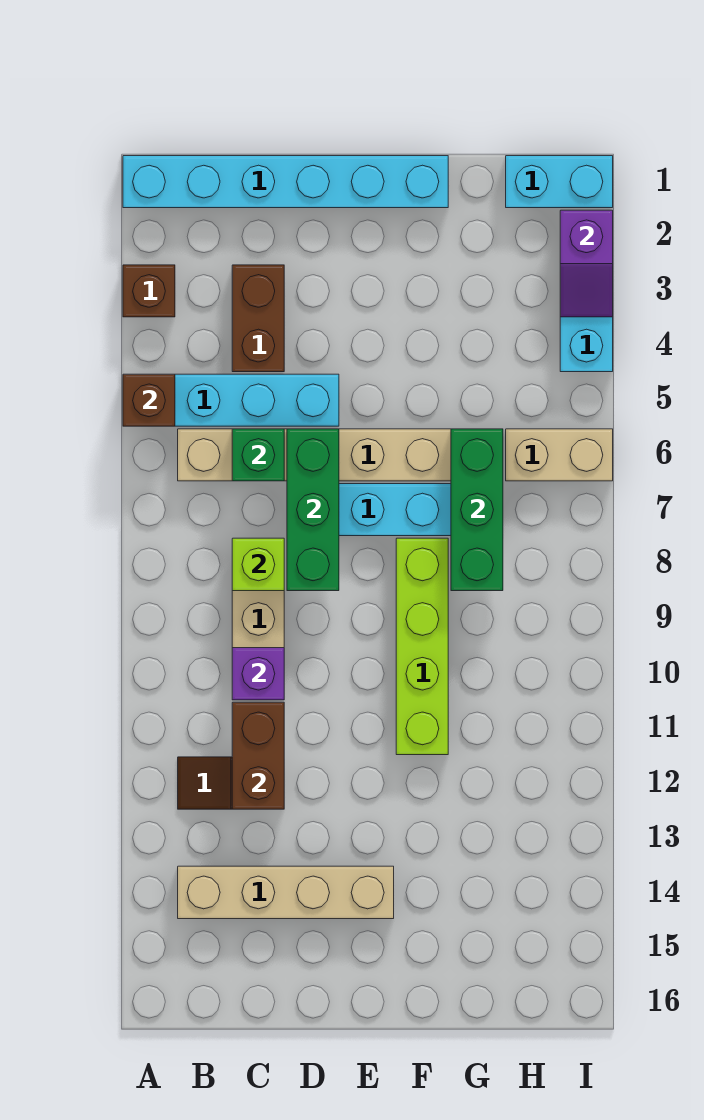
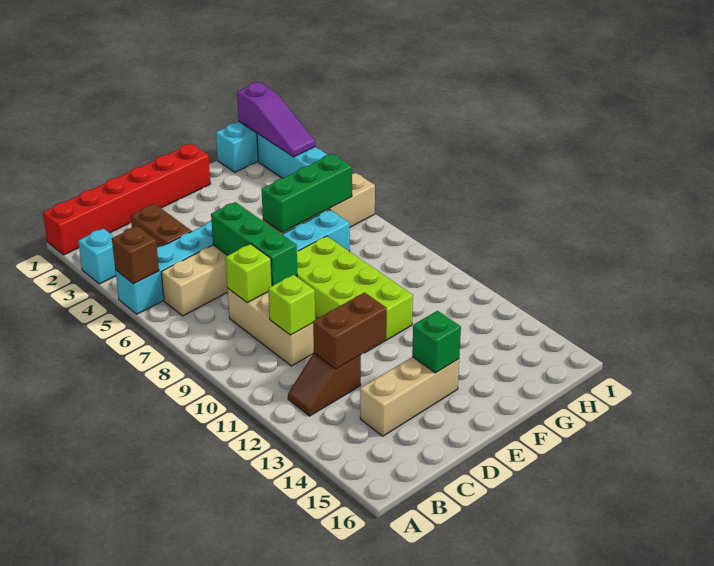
cyan 1x6 brick [123,156,448,208] -> red 1x6 brick [43,144,211,255]
brown 1x1 brick [123,265,175,317] -> cyan 1x1 brick [78,228,116,284]
tan 1x4 brick [178,866,394,919] -> tan 1x3 brick [360,357,459,436]
green 1x1 brick [232,429,284,481] -> green 1x1 brick moved to [412,311,461,373]
purple 1x1 brick [232,648,284,700] -> lime 1x1 brick [268,275,315,335]
brown 1x2 brick [232,702,284,809] -> brown 1x2 brick turned to [313,292,387,369]
lime 1x4 brick [396,538,448,755] -> lime 2x4 brick [297,236,413,353]
green 1x3 brick [451,429,503,591] -> green 1x3 brick turned to [262,154,352,233]
purple 1x2 slope [560,210,613,317] -> purple 1x3 slope [237,82,315,157]

